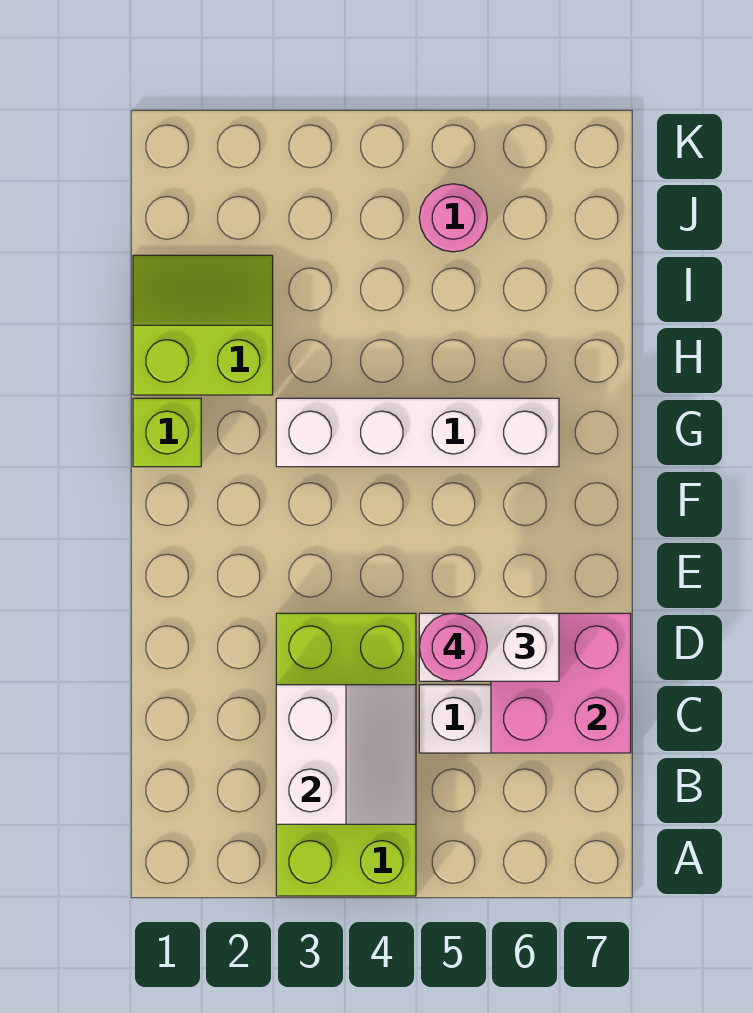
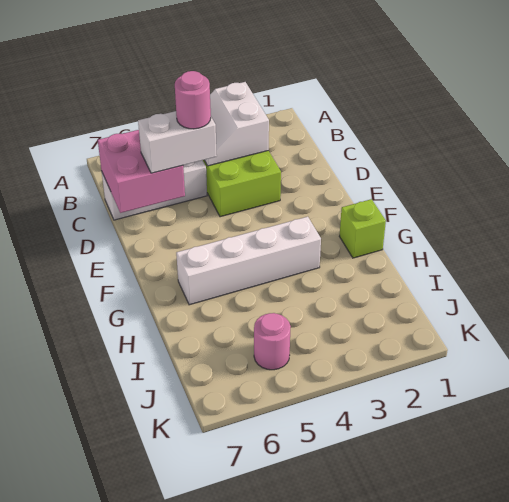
lime 2x2 slope [133,255,273,395] -> none

